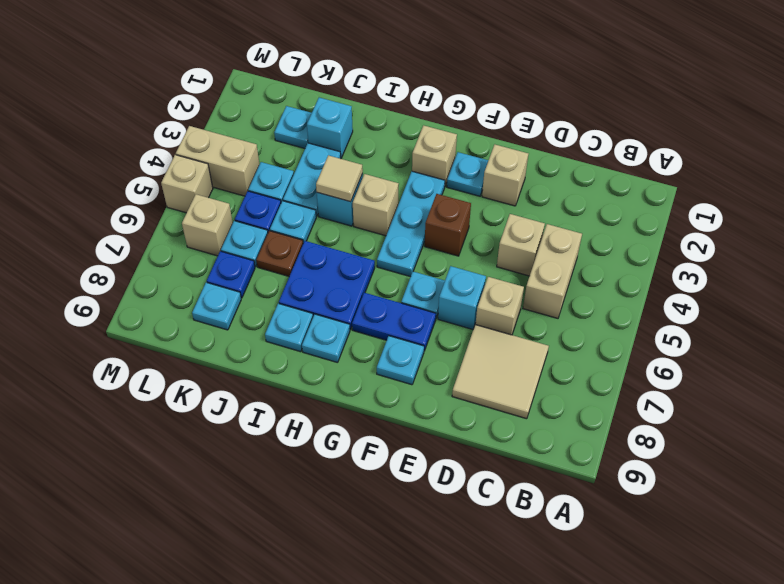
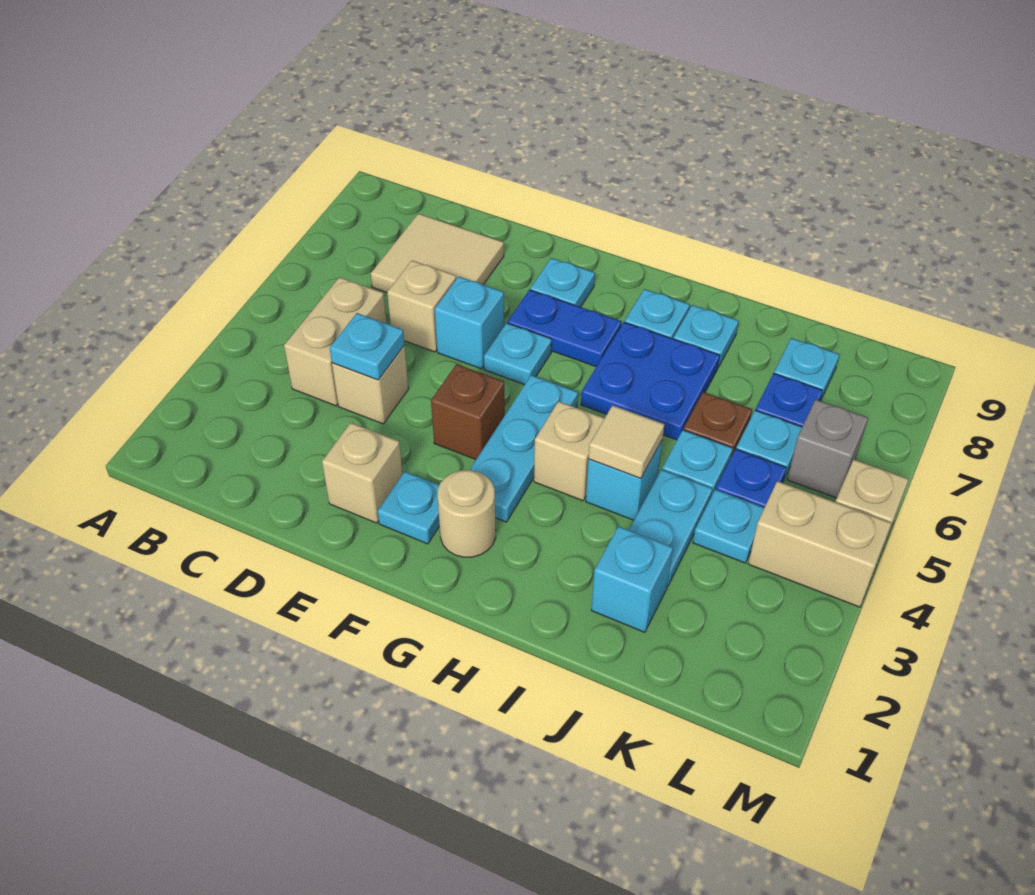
tan 1x1 brick [412,125,457,185] -> tan 1x1 round brick [438,470,496,557]
cyan 1x1 plate [274,106,312,148] -> cyan 1x1 plate moved to [330,313,405,380]
tan 1x1 brick [182,194,233,256] -> grey 1x1 brick [787,399,868,498]

